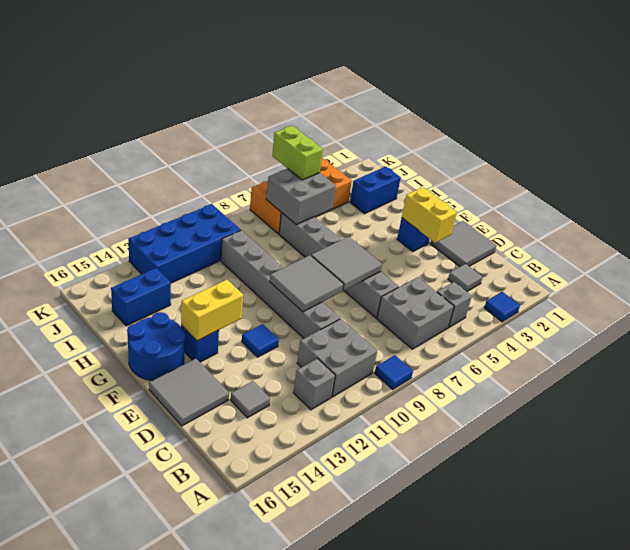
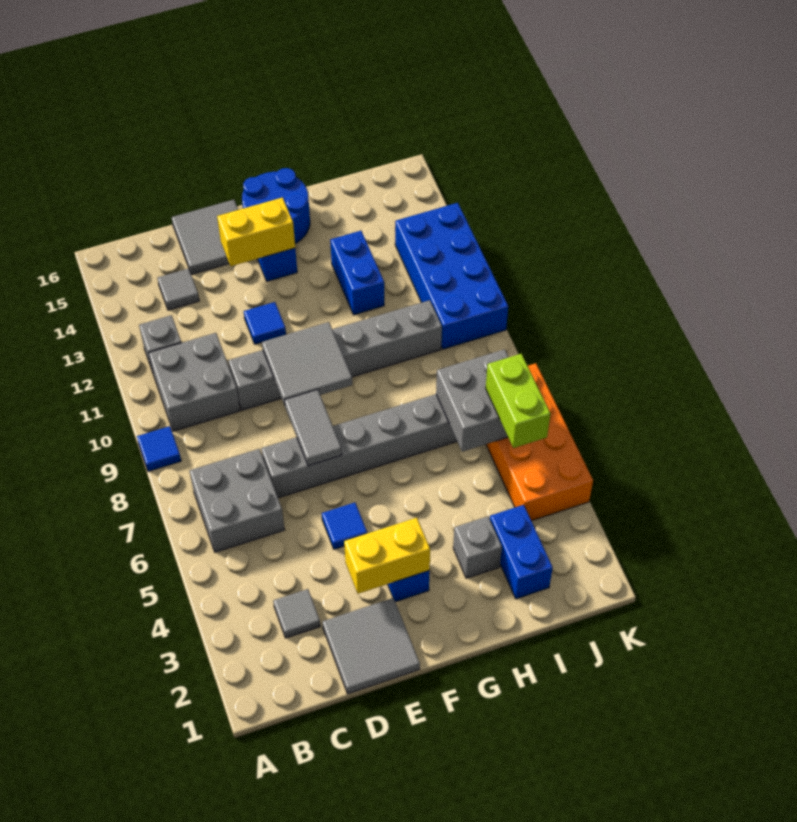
blue 1x1 tile [484,292,520,322] -> blue 1x1 tile moved to [322,503,367,549]
grey 1x1 brick [437,282,472,327] -> grey 1x1 brick moved to [453,516,502,578]
grey 2x2 tile [311,237,382,291] -> grey 1x2 tile [284,390,342,466]
yellow 1x2 brick [181,280,243,341] -> yellow 1x2 brick turned to [217,197,295,266]
blue 1x2 brick [111,268,171,326] -> blue 1x2 brick moved to [330,231,384,315]
lime 1x2 brick [272,126,323,180] -> lime 1x2 brick turned to [486,354,550,448]

